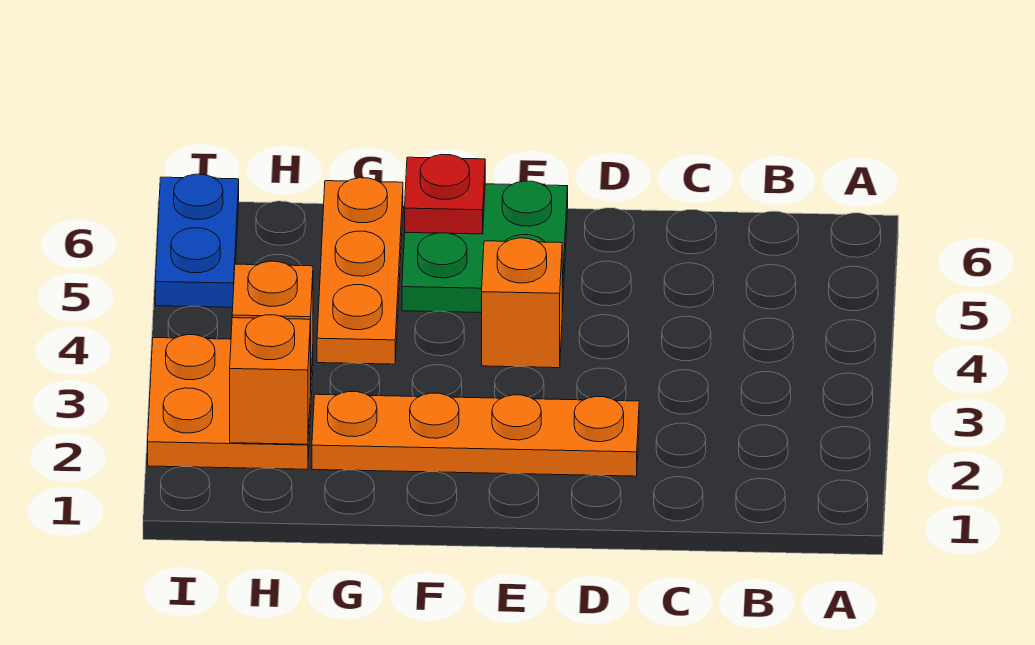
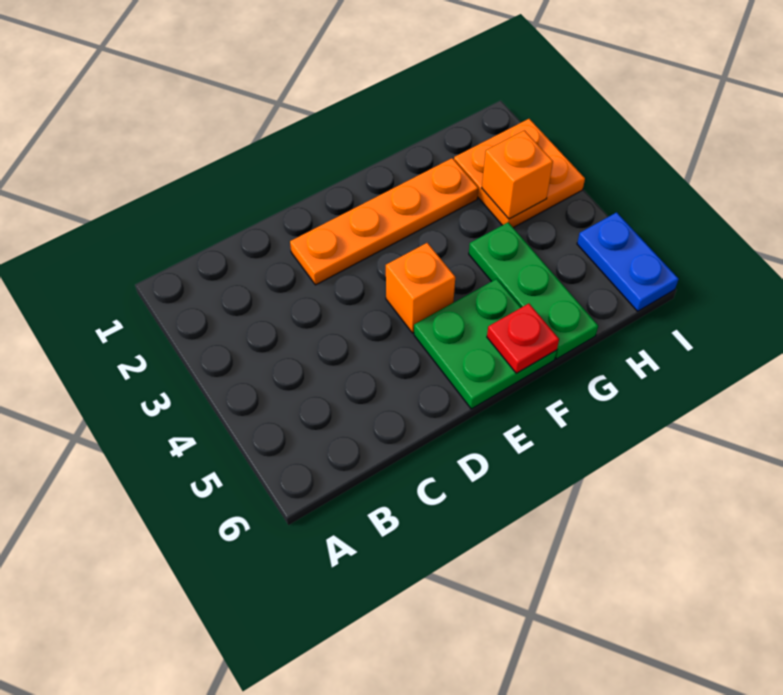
orange 1x3 plate [317,178,403,364] -> green 1x3 plate [469,222,598,359]
orange 1x1 brick [230,315,310,444] -> none

